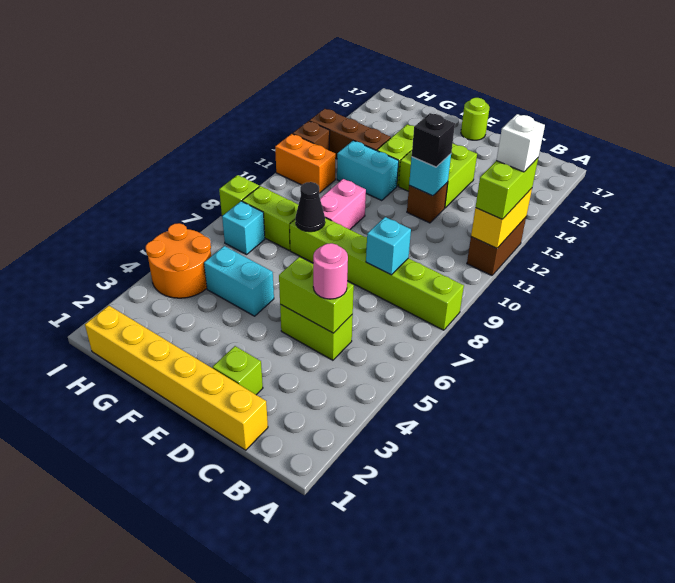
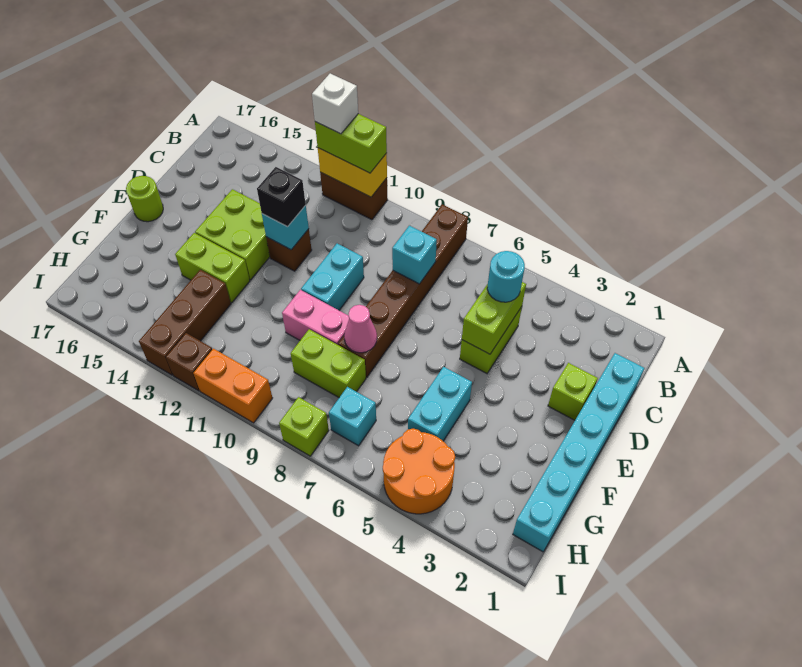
lime 1x6 brick [290,218,464,330] -> brown 1x6 brick [338,204,468,377]
yellow 1x6 brick [85,306,268,450] -> cyan 1x6 brick [513,353,644,552]
pink 1x1 round brick [313,243,348,299] -> cyan 1x1 round brick [487,251,525,302]
black 1x1 cone [295,182,325,232] -> pink 1x1 cone [344,305,377,353]
cyan 1x2 brick [337,141,399,201] -> cyan 1x2 brick moved to [301,243,364,310]
lime 1x2 brick [242,186,298,250] -> lime 1x2 brick turned to [291,329,366,397]
orange 1x2 brick [275,134,336,193] -> orange 1x2 brick turned to [193,349,272,423]

